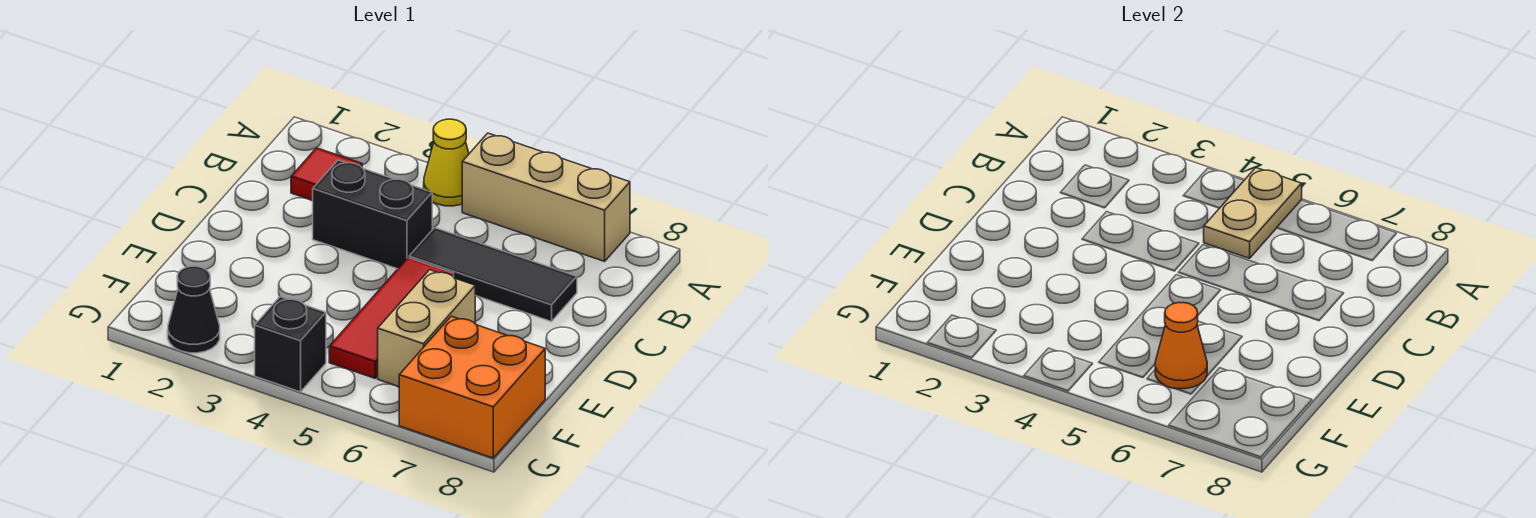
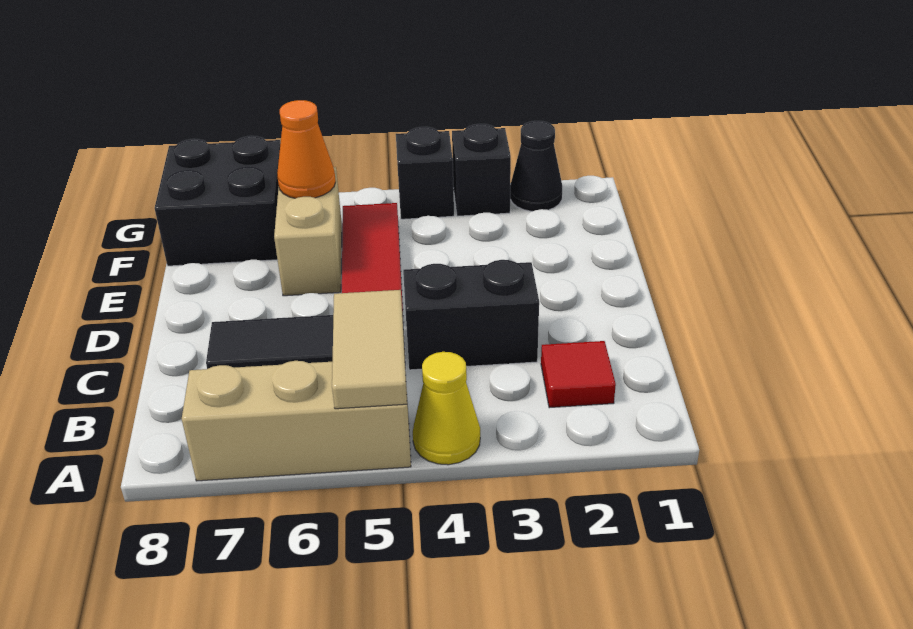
tan 1x2 plate [1204,168,1302,258] -> tan 1x2 tile [332,290,407,409]
orange 2x2 brick [399,316,545,458] -> black 2x2 brick [155,136,281,266]
none -> black 1x1 brick [452,124,511,216]

